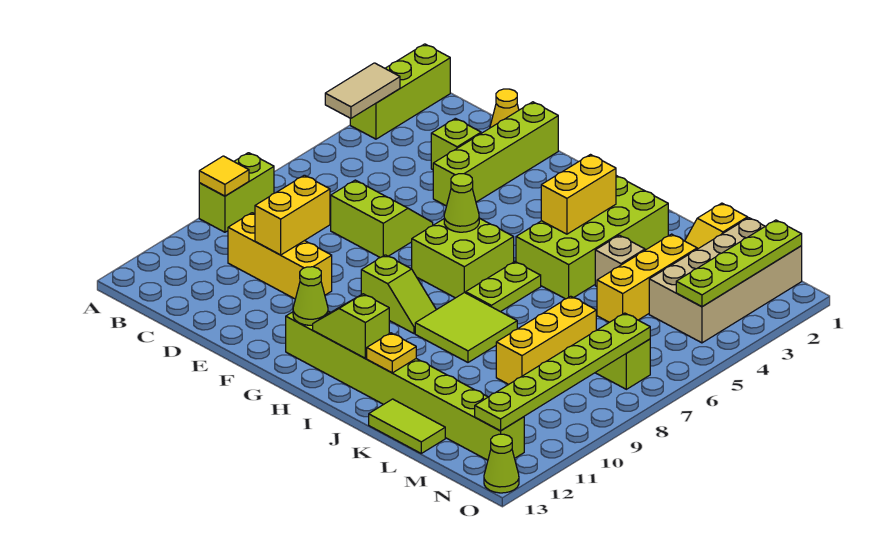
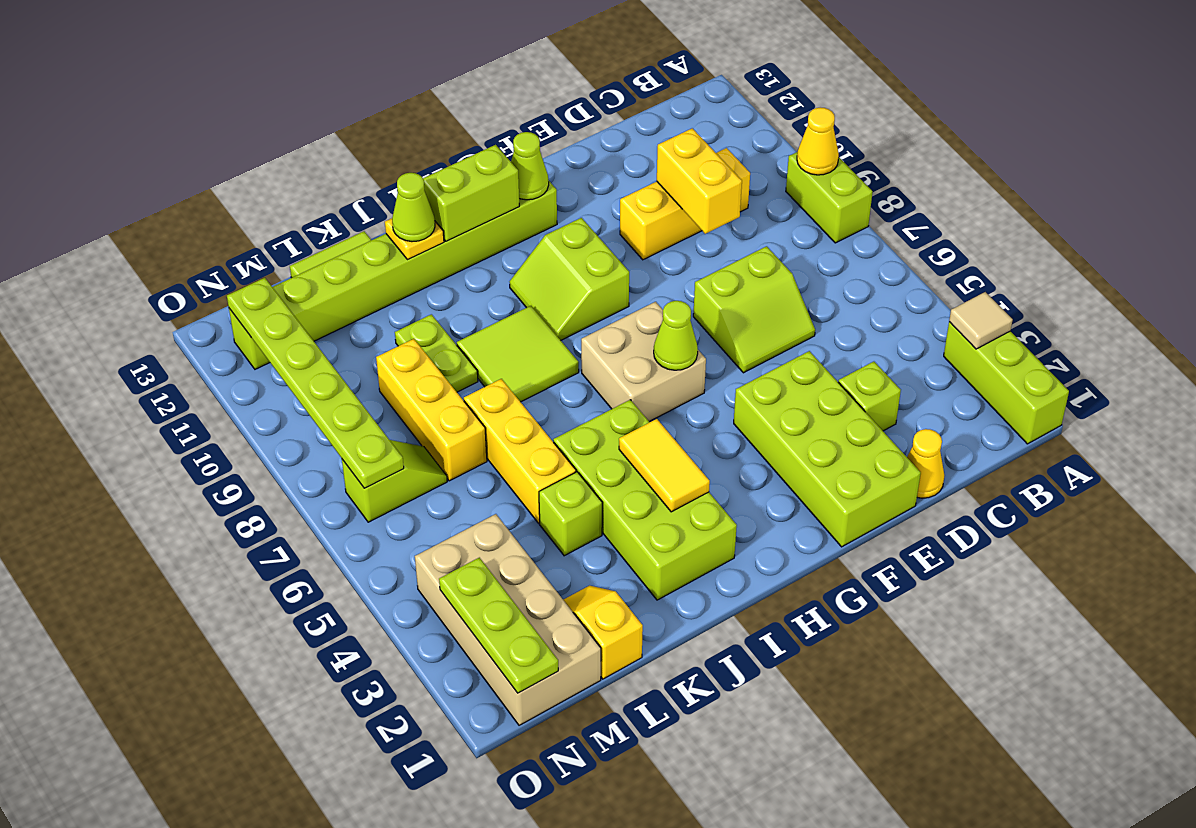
tan 1x2 tile [325,63,400,119] -> tan 1x1 tile [949,292,1013,349]
yellow 1x1 tile [199,156,249,196] -> yellow 1x1 cone [797,107,839,175]
lime 1x4 brick [433,102,558,206] -> lime 2x4 brick [734,351,921,547]
lime 2x2 brick [412,218,514,298] -> tan 2x2 brick [581,302,706,422]
lime 1x2 slope [361,255,436,334] -> lime 2x2 slope [510,218,629,340]
lime 1x2 slope [313,294,389,358] -> lime 1x2 brick [423,145,519,241]
yellow 1x2 brick [541,155,616,234] -> yellow 1x2 tile [619,419,710,512]
lime 1x2 plate [466,262,541,312] -> lime 1x2 plate moved to [395,314,478,392]
tan 1x1 brick [595,235,645,286] -> lime 1x1 brick [539,472,602,556]
yellow 1x3 brick [597,234,697,322] -> yellow 1x3 brick moved to [464,379,576,523]
lime 1x4 plate [676,220,802,307] -> lime 1x3 plate [439,558,558,693]
lime 1x1 cone [484,434,519,493] -> lime 1x1 cone moved to [392,173,435,242]

